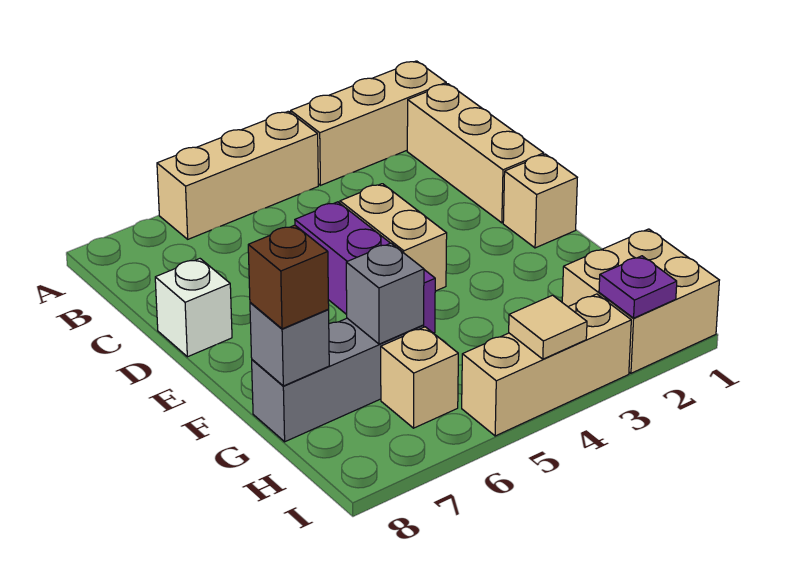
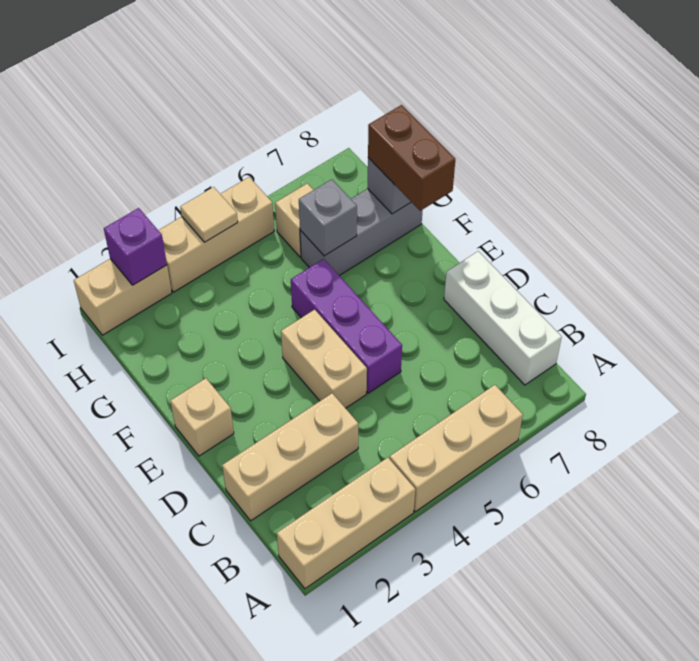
tan 1x3 brick [407,84,544,223] -> tan 1x3 brick turned to [222,393,358,521]
white 1x1 brick [155,259,232,357] -> white 1x3 brick [444,251,562,385]
brown 1x1 brick [248,225,329,329] -> brown 1x2 brick [368,105,455,211]
tan 2x2 brick [562,229,719,373] -> tan 1x2 brick [74,259,172,335]
purple 1x1 plate [599,256,677,318] -> purple 1x1 brick [104,208,167,285]

